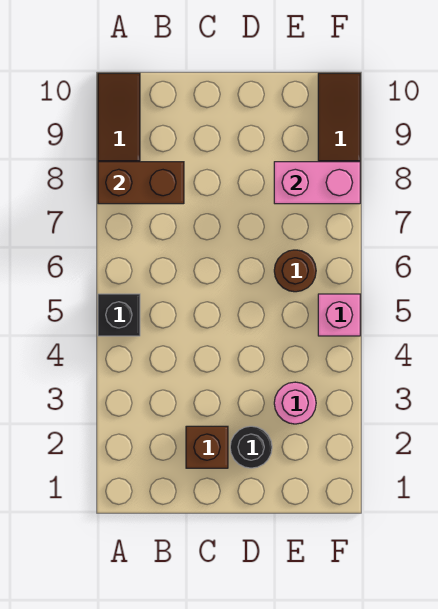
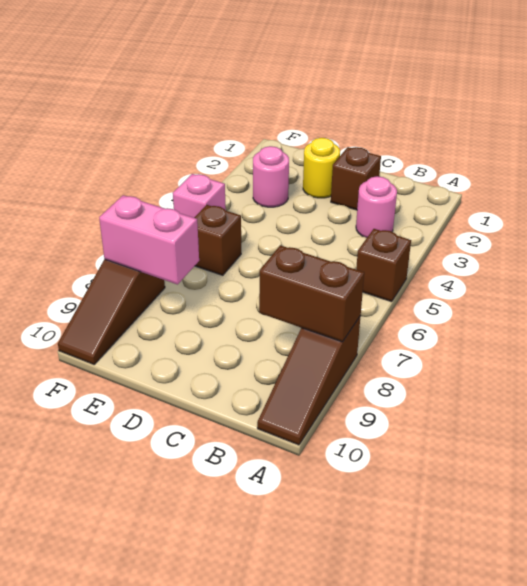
black 1x1 brick [98,294,140,336] -> brown 1x1 brick [356,229,411,302]
none -> pink 1x1 round brick [356,176,397,238]
black 1x1 round brick [230,426,272,468] -> yellow 1x1 round brick [303,138,340,198]
brown 1x1 round brick [274,250,316,292] -> brown 1x1 brick [194,205,241,275]

